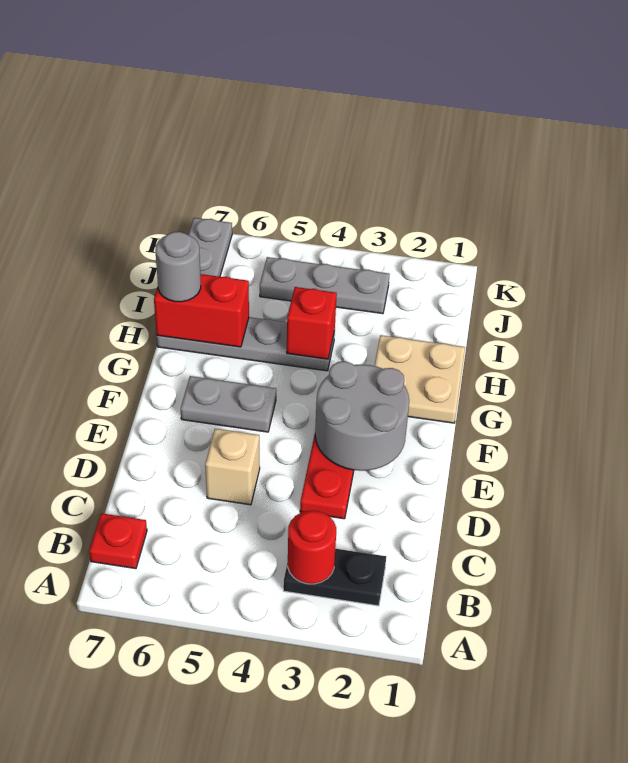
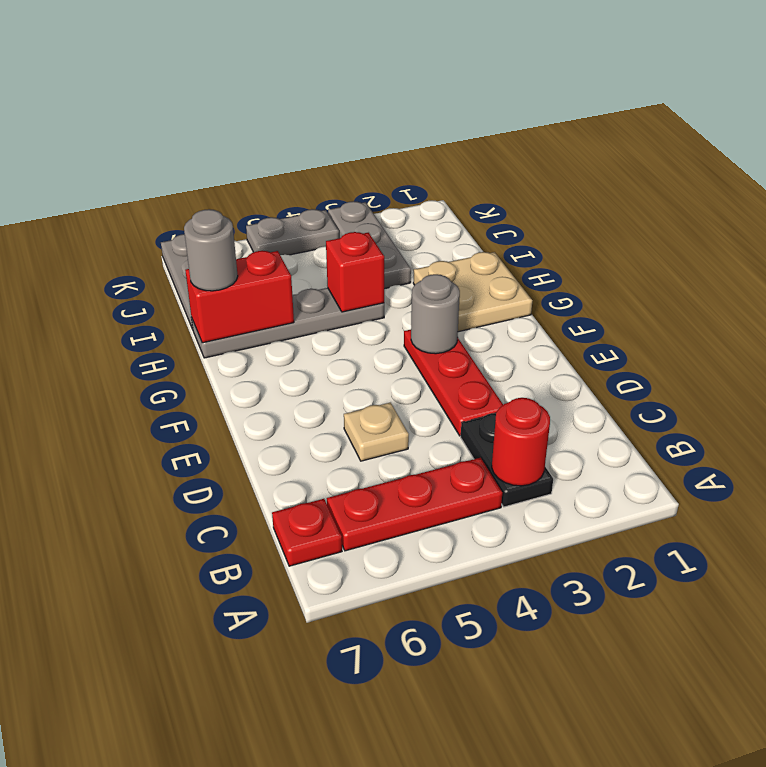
black 1x2 plate [283,549,386,606] -> black 1x2 plate turned to [461,413,553,507]
none -> red 1x3 plate [327,458,502,551]
tan 1x1 brick [205,429,260,505] -> tan 1x1 plate [344,403,409,461]
grey 2x2 round brick [315,361,409,471] -> grey 1x1 round brick [411,274,460,354]
grey 1x2 plate [181,376,276,432] -> grey 1x2 plate moved to [246,209,339,255]
grey 1x3 plate [260,257,390,314] -> grey 1x3 plate turned to [328,201,411,289]

